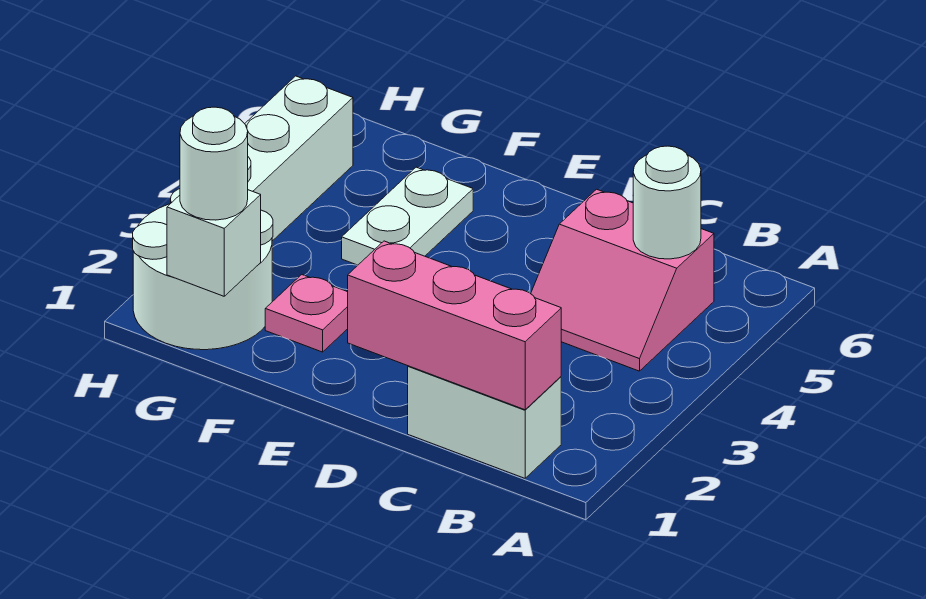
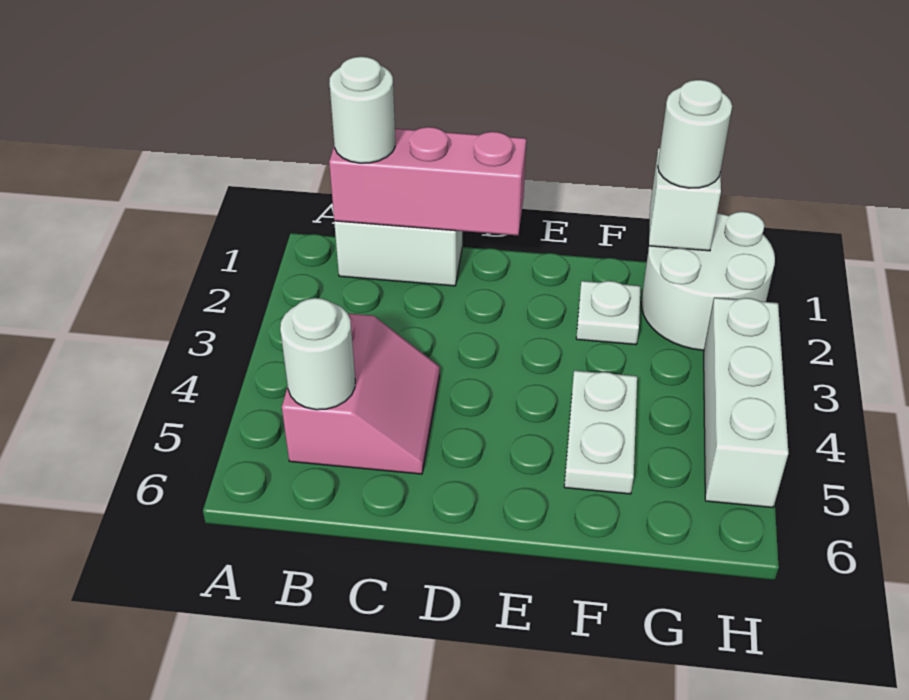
none -> white 1x1 round brick [329,57,395,163]
pink 2x2 slope [531,189,714,371] -> pink 2x2 slope turned to [282,313,440,474]
pink 1x1 plate [265,275,348,352] -> white 1x1 plate [576,281,641,345]

